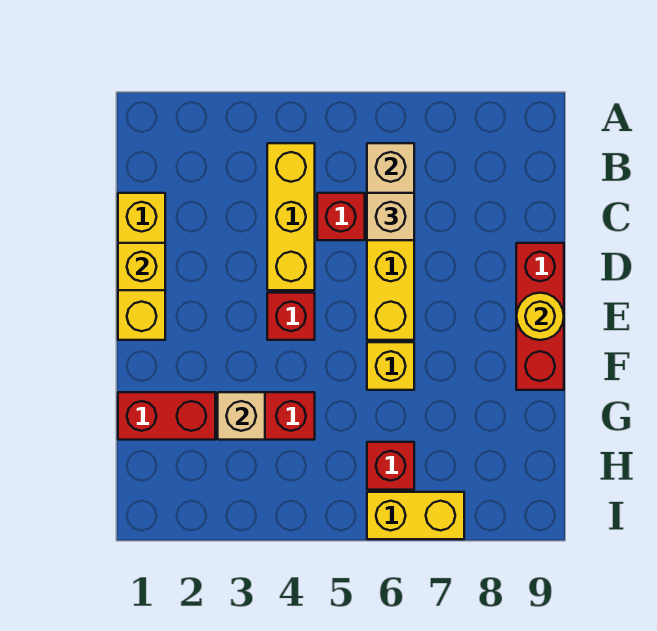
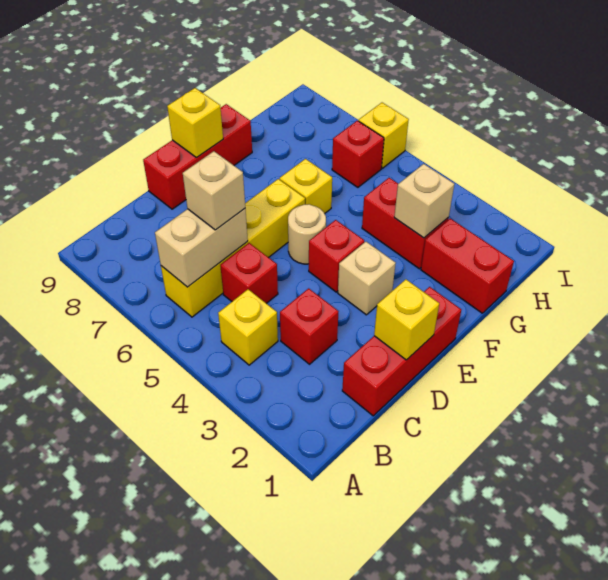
yellow 1x3 brick [267,143,315,290] -> yellow 1x1 brick [218,289,278,365]
yellow 1x3 brick [118,193,165,340] -> red 1x3 brick [342,287,461,416]
none -> red 1x1 brick [280,288,339,364]
none -> tan 1x1 brick [338,242,396,315]
none -> tan 1x1 round brick [288,204,326,264]
yellow 1x1 round brick [516,293,564,340] -> yellow 1x1 brick [167,88,223,157]
yellow 1x2 brick [367,492,464,539] -> yellow 1x1 brick [358,103,409,168]

